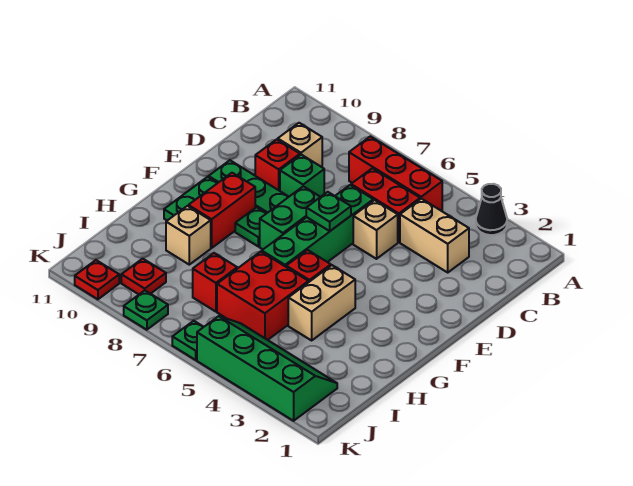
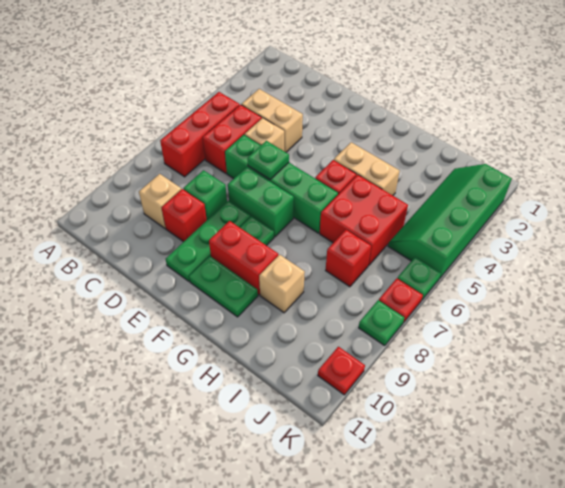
black 1x1 cone [476,184,507,235] -> none
tan 1x2 brick [400,199,469,272] -> tan 1x2 brick turned to [241,89,303,152]
red 1x1 plate [121,259,166,294] -> red 1x1 plate moved to [379,278,423,323]

